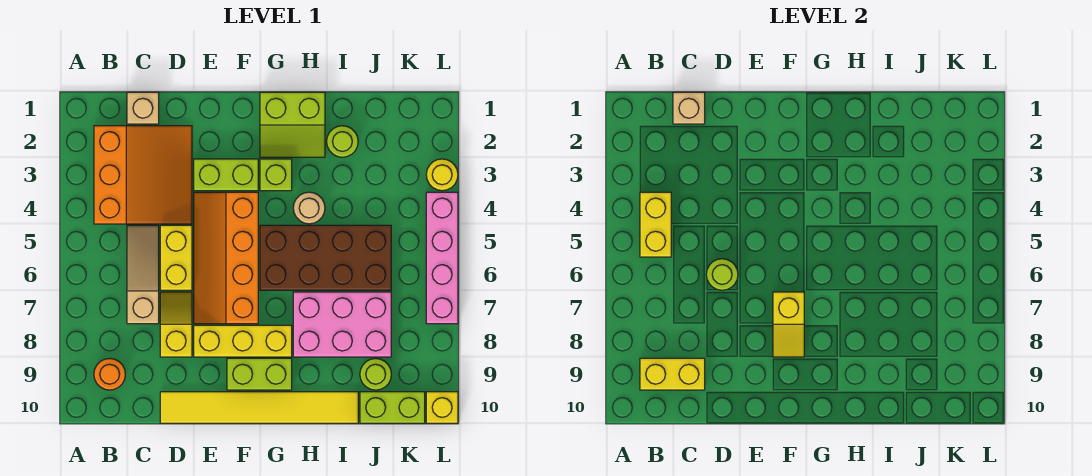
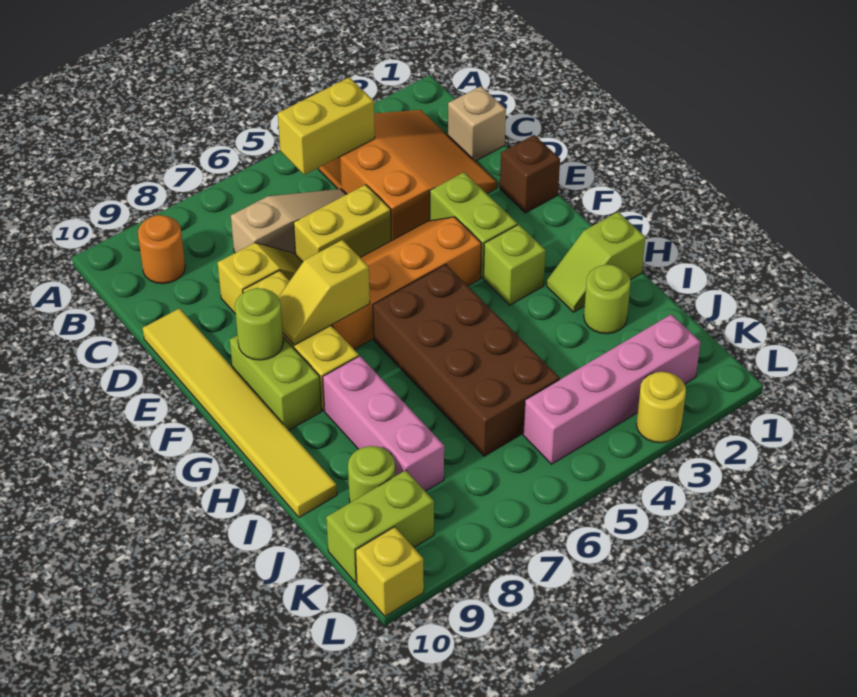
orange 3x3 slope [94,126,192,224] -> orange 3x3 slope turned to [318,110,497,241]
yellow 1x2 brick [640,358,705,390] -> none
tan 1x1 brick [673,92,705,124] -> none
lime 1x1 round brick [706,259,738,290] -> lime 1x1 round brick moved to [235,288,284,360]
none -> brown 1x1 brick [500,135,560,213]
lime 2x2 slope [260,92,325,157] -> lime 1x2 slope [547,212,646,312]
tan 1x1 round brick [293,192,325,224] -> none
pink 2x3 brick [293,292,391,357] -> pink 1x3 brick [323,356,444,491]
lime 1x2 brick [360,392,425,423] -> lime 1x2 brick turned to [326,470,434,583]
pink 1x4 brick [426,192,458,324] -> pink 1x4 brick moved to [523,314,701,464]

